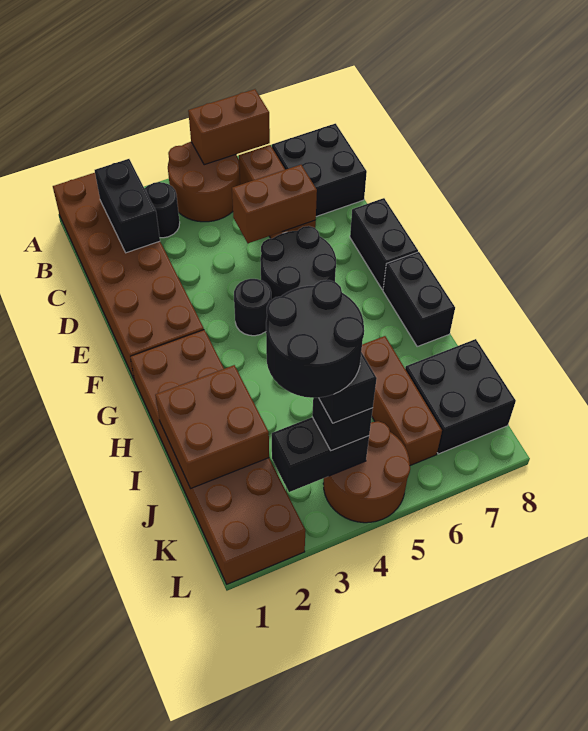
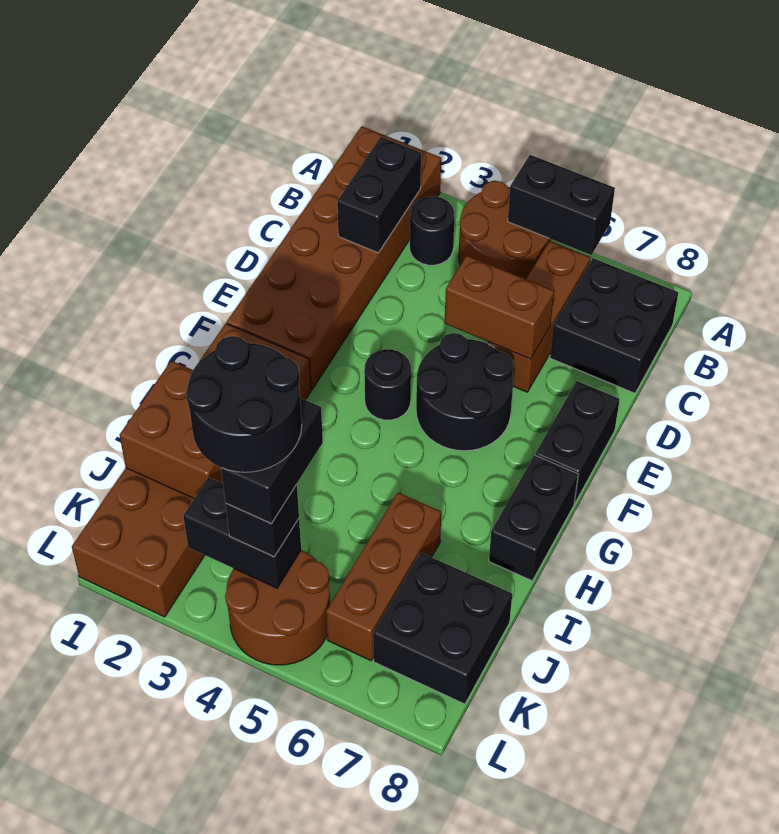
brown 1x2 brick [188,89,270,165] -> black 1x2 brick [508,155,615,255]

